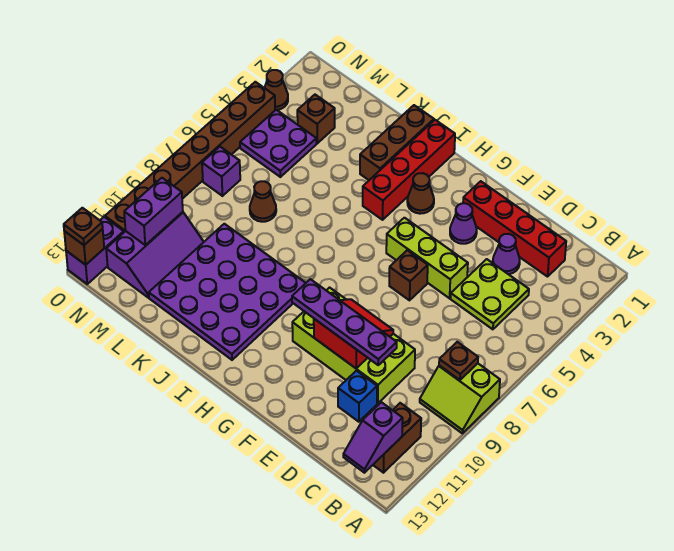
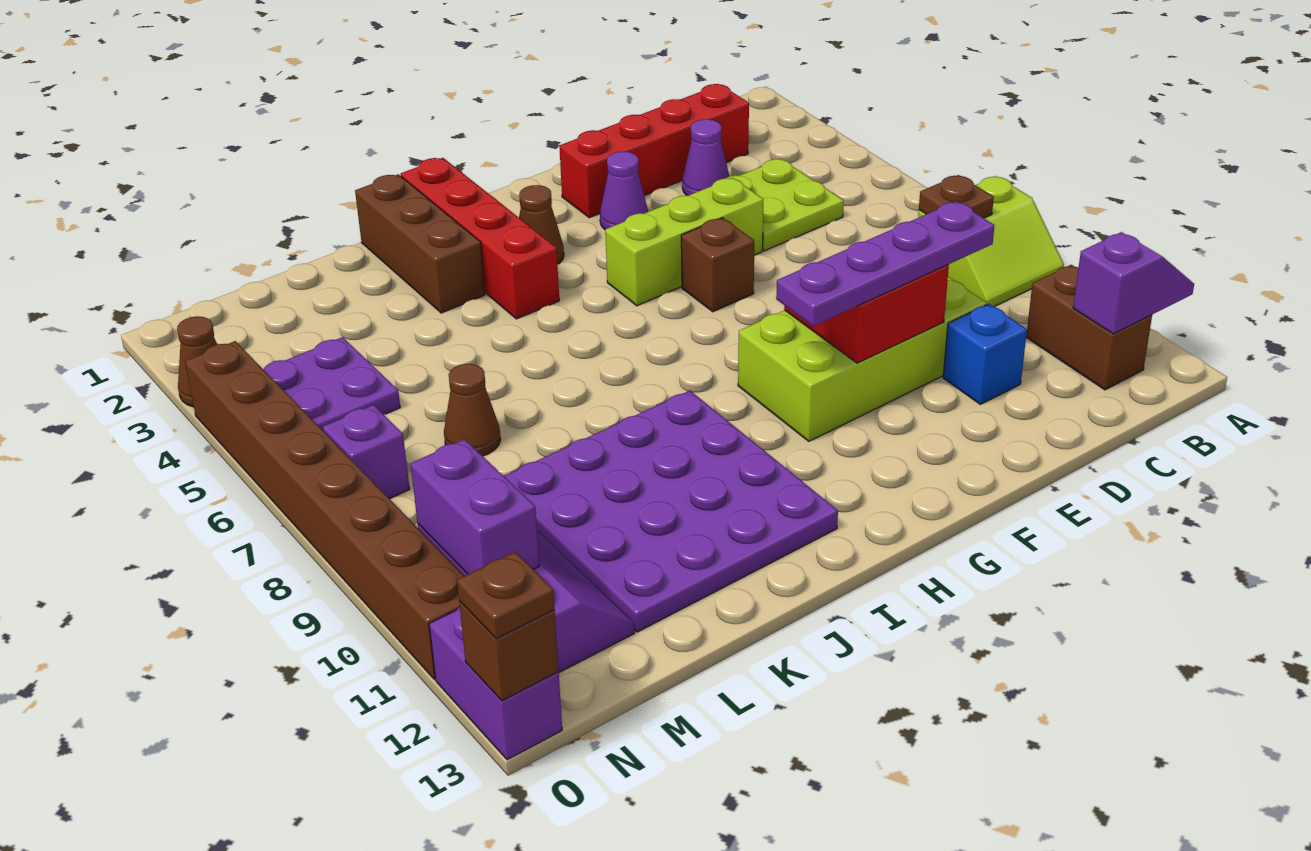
purple 1x2 slope [343,402,403,473] -> purple 1x2 slope turned to [1073,232,1194,334]
brown 1x1 brick [297,95,335,143] -> none

